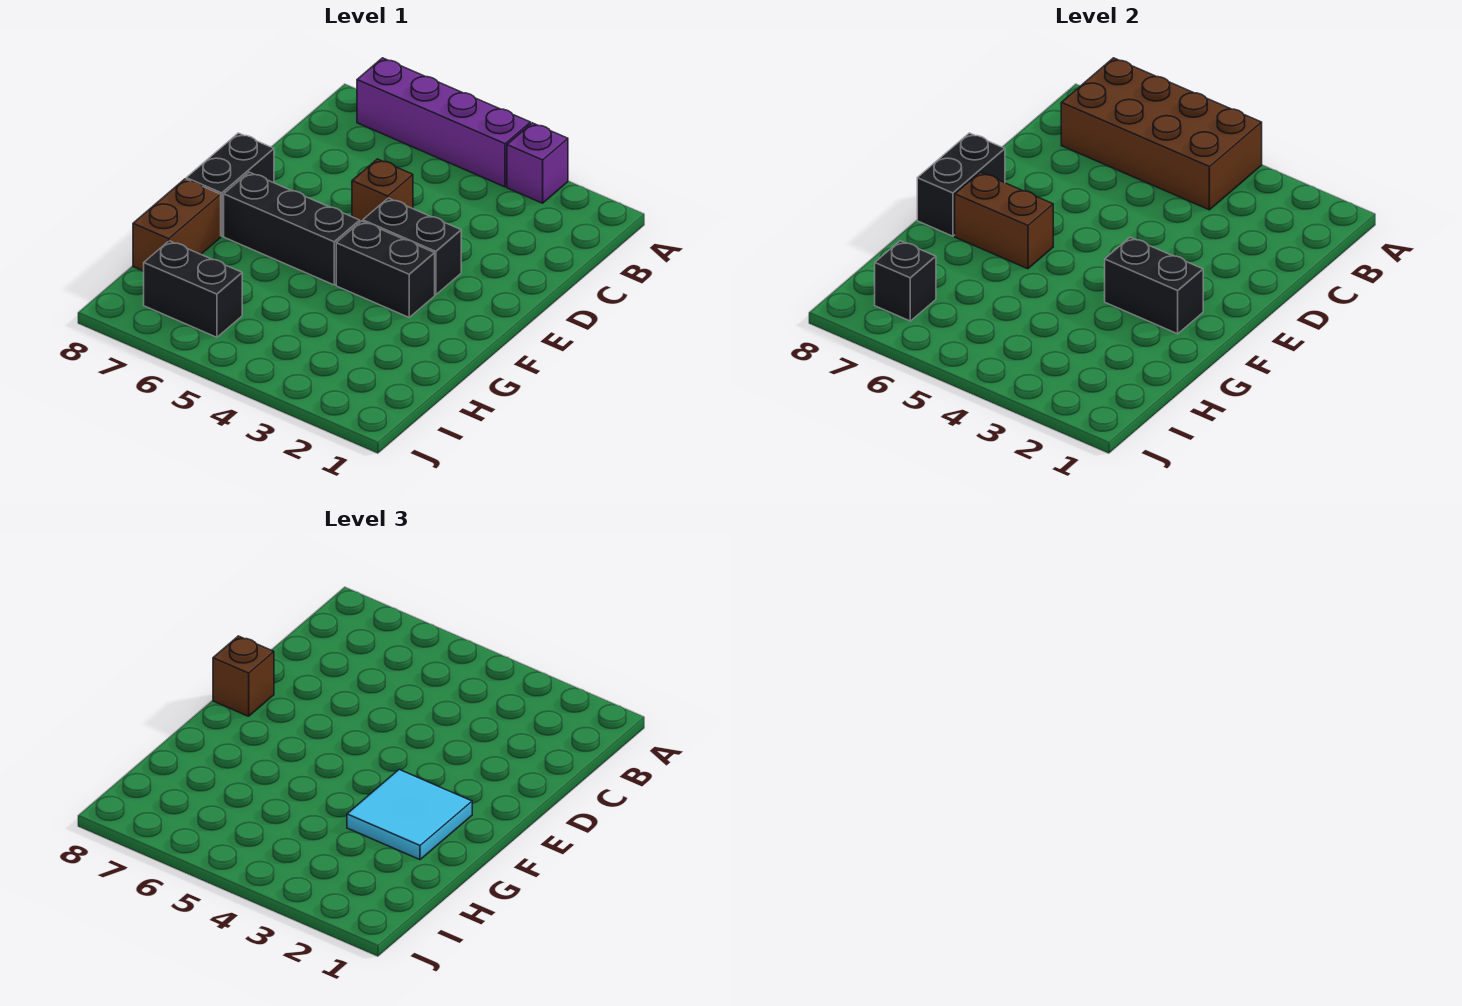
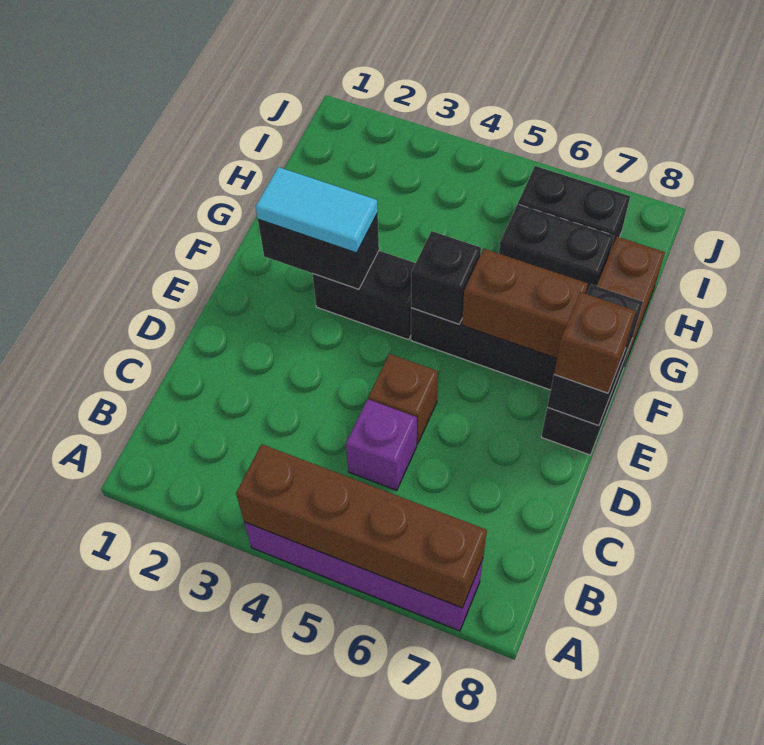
purple 1x1 brick [507,123,568,203] -> purple 1x1 brick moved to [346,399,417,490]
brown 2x4 brick [1061,58,1262,210] -> brown 1x4 brick [236,444,487,608]
black 1x2 brick [363,198,461,295] -> black 1x2 brick moved to [499,204,614,294]
cyan 2x2 tile [347,770,472,860] -> cyan 1x2 tile [256,167,378,253]
black 1x1 brick [875,241,936,321] -> black 1x1 brick moved to [411,231,481,324]

